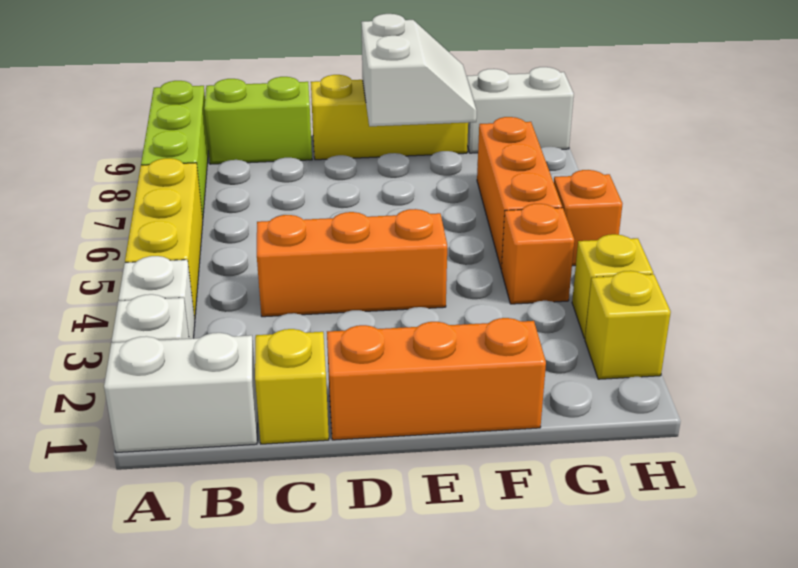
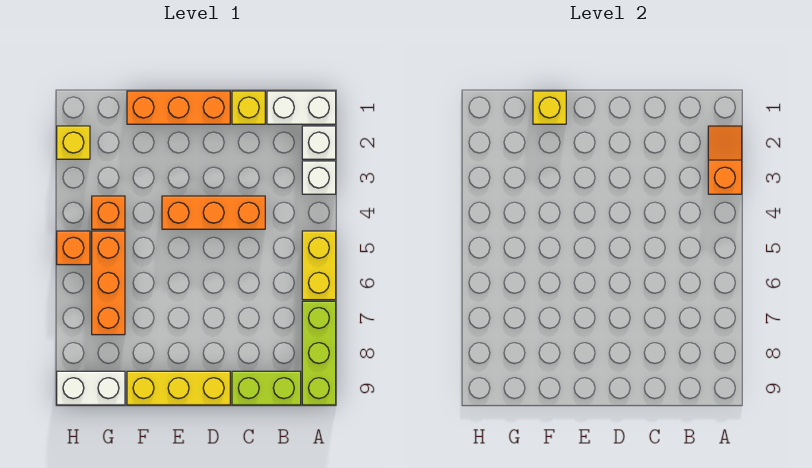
none -> orange 1x2 slope [708,126,742,194]
yellow 1x3 brick [125,158,203,319] -> yellow 1x2 brick [302,231,336,300]
white 2x2 slope [361,14,477,126] -> none
yellow 1x1 brick [572,234,653,338] -> yellow 1x1 brick moved to [533,91,566,124]

